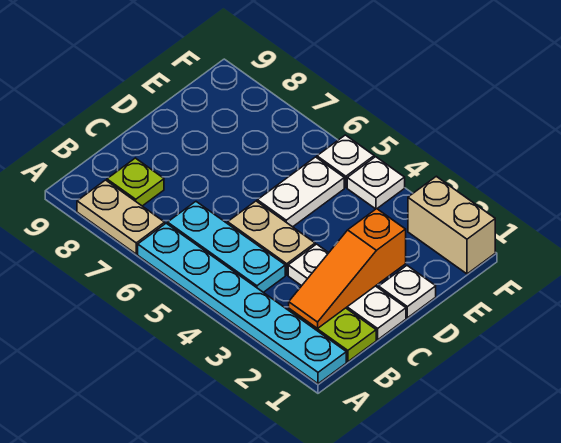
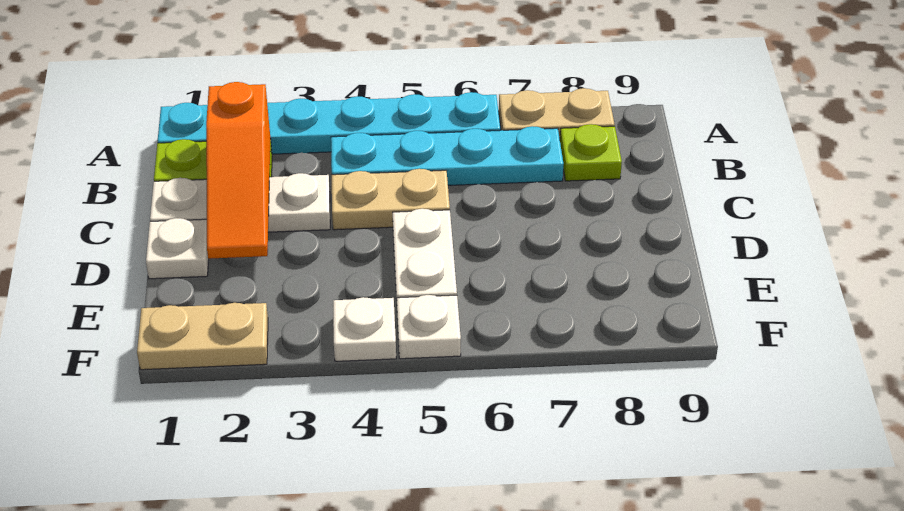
orange 1x3 slope [289,209,406,328] -> orange 1x3 slope turned to [206,82,270,259]
cyan 1x3 plate [168,202,285,292] -> cyan 1x4 plate [331,126,564,185]
tan 1x2 brick [408,176,495,274] -> tan 1x2 plate [137,303,268,370]

